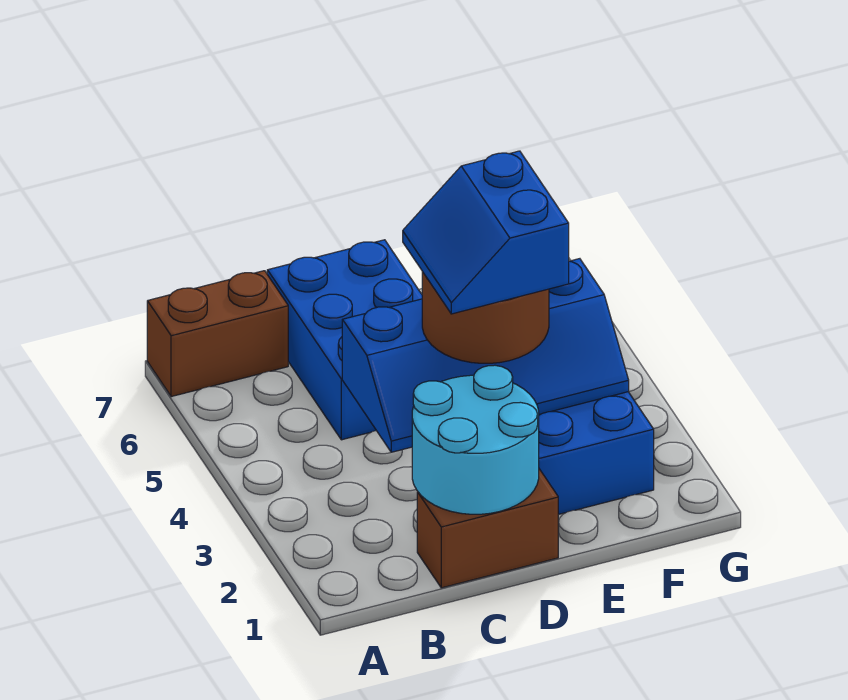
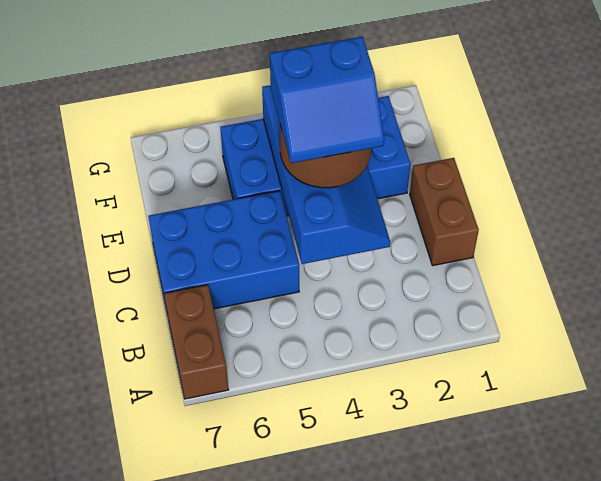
cyan 2x2 round brick [412,365,539,514] -> none

